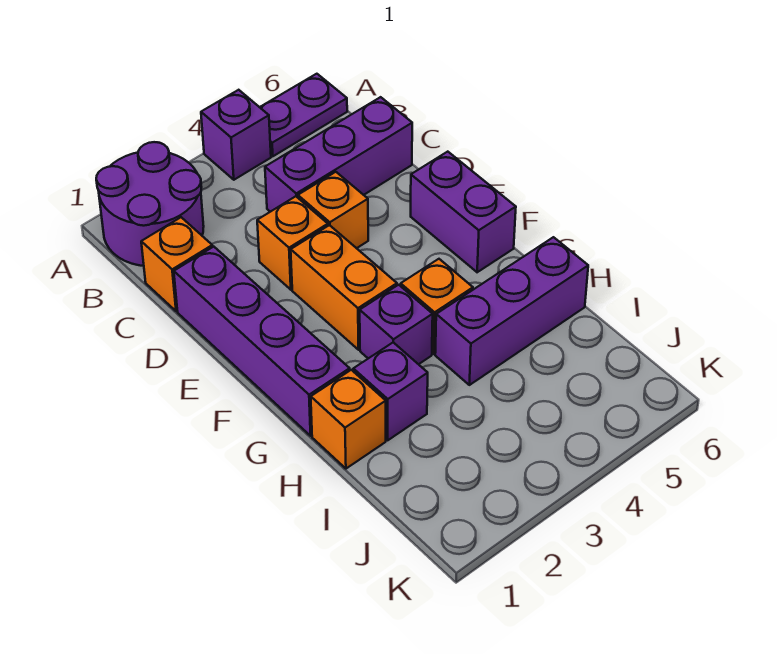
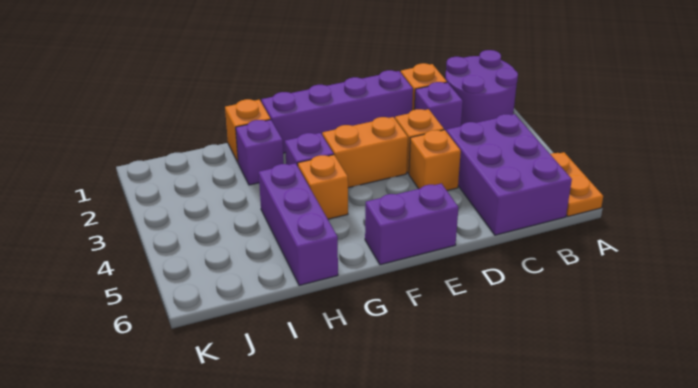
purple 1x1 brick [201,90,271,180] -> purple 1x1 brick moved to [414,82,463,131]
purple 1x2 plate [260,74,347,156] -> orange 1x2 plate [550,152,603,216]
purple 1x3 brick [265,97,412,212] -> purple 2x3 brick [446,114,572,235]

